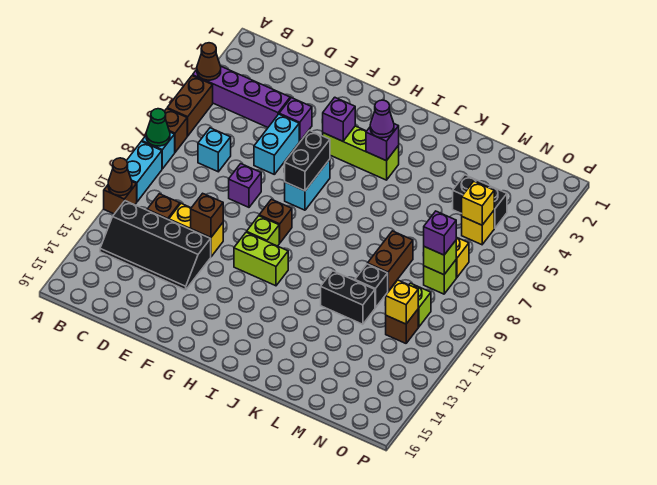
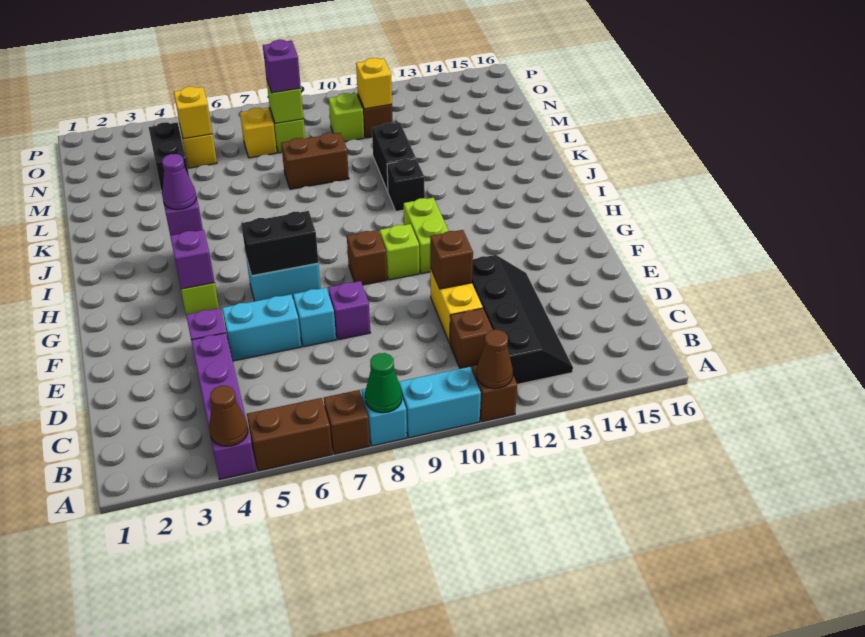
cyan 1x1 brick [198,128,231,172] -> cyan 1x1 brick moved to [293,288,336,347]
black 1x1 brick [355,264,388,308] -> black 1x1 brick moved to [387,159,425,211]

